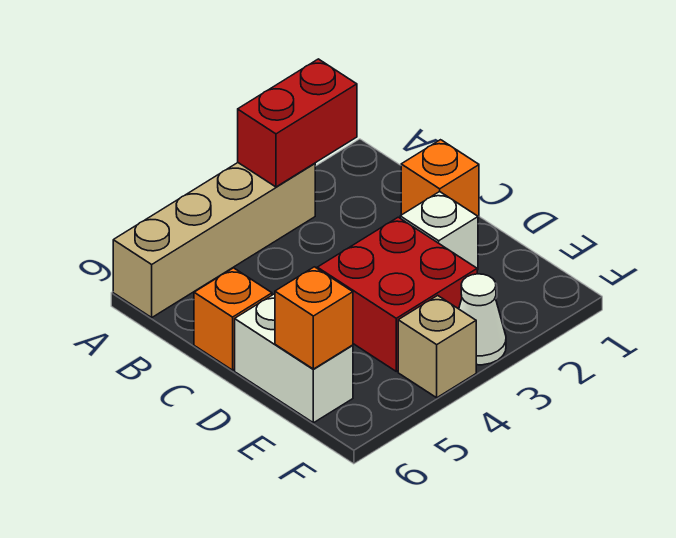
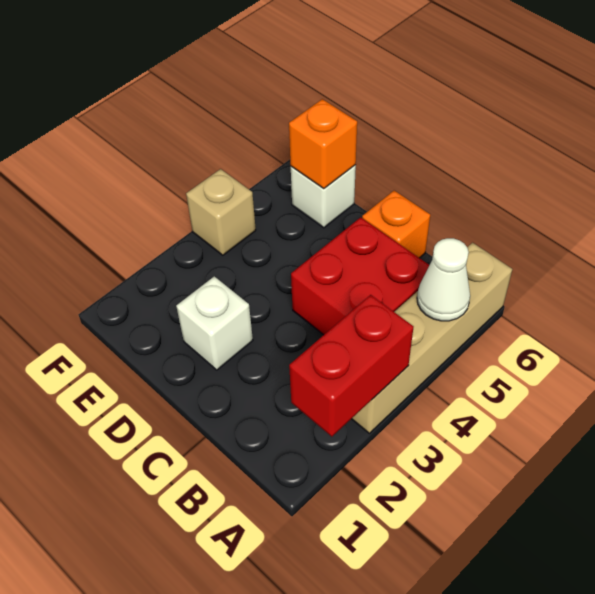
orange 1x1 brick [401,140,479,218] -> none
red 2x2 brick [317,217,477,371] -> red 2x2 brick moved to [291,217,429,335]
white 1x2 brick [235,294,353,423] -> white 1x1 brick [291,165,356,228]
white 1x1 cone [459,274,506,365] -> white 1x1 cone moved to [417,238,470,321]

